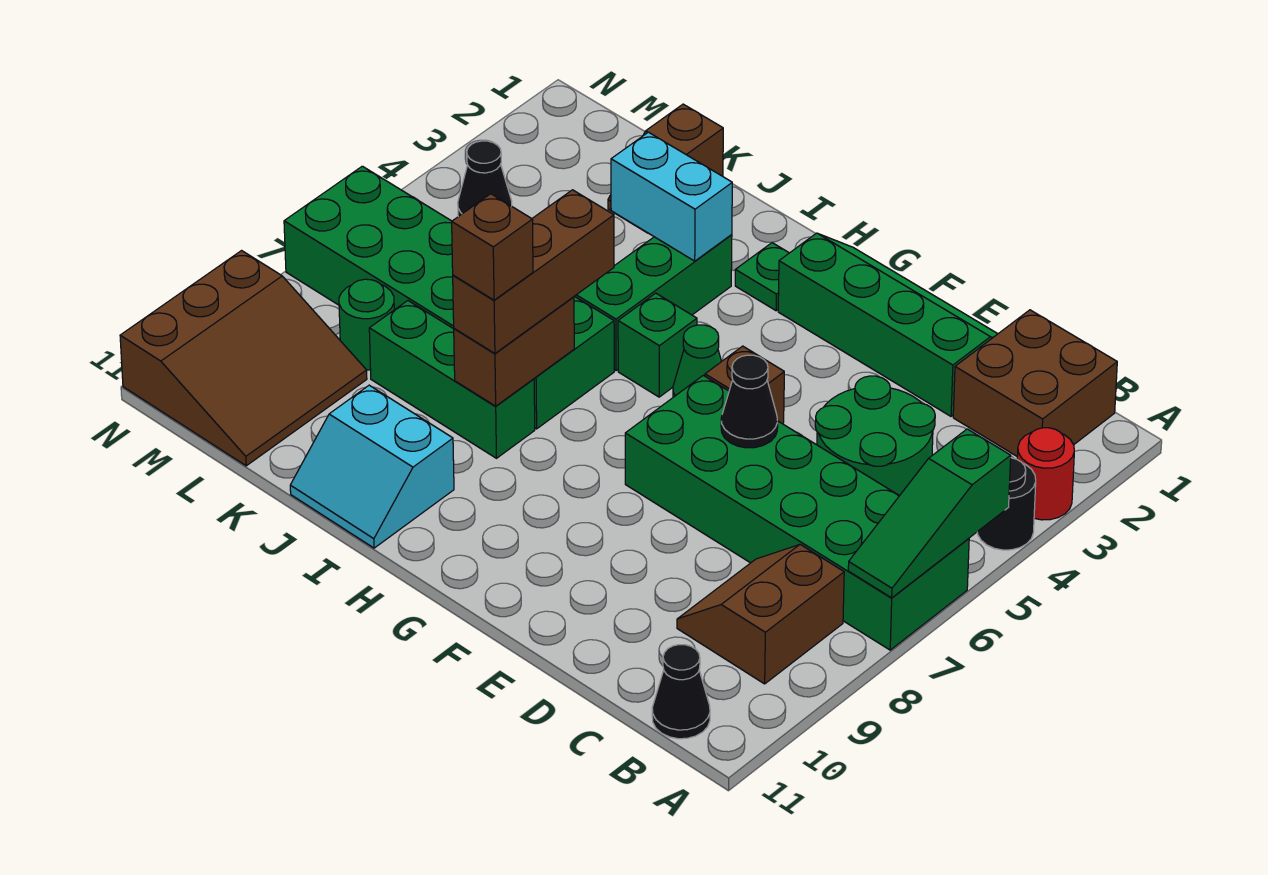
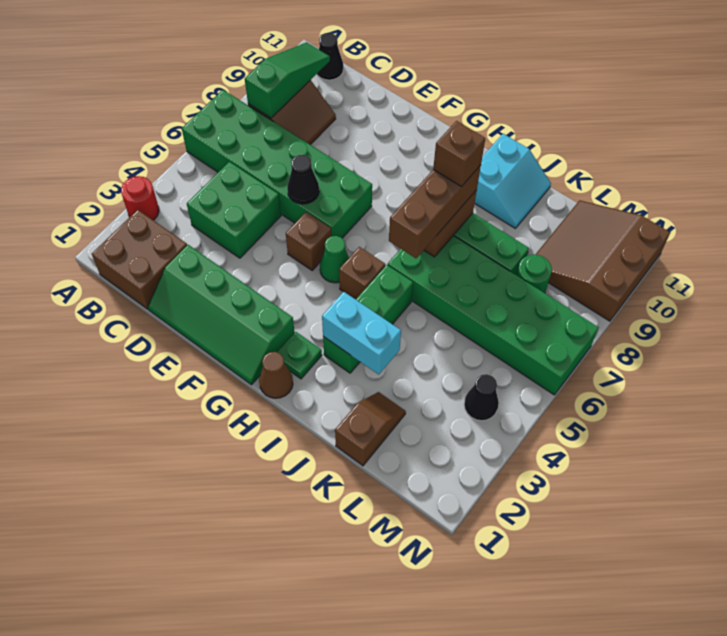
black 1x1 round brick [977,458,1036,550] -> none
green 1x3 slope [848,429,1011,598] -> green 1x3 slope moved to [245,42,330,118]
green 2x2 round brick [815,376,935,496] -> green 2x2 brick [187,162,281,258]
none -> brown 1x1 cone [259,352,293,398]
green 1x1 brick [618,293,697,397] -> brown 1x1 brick [339,247,385,299]
cyan 2x2 slope [290,385,454,548] -> cyan 2x2 slope turned to [475,134,551,228]

